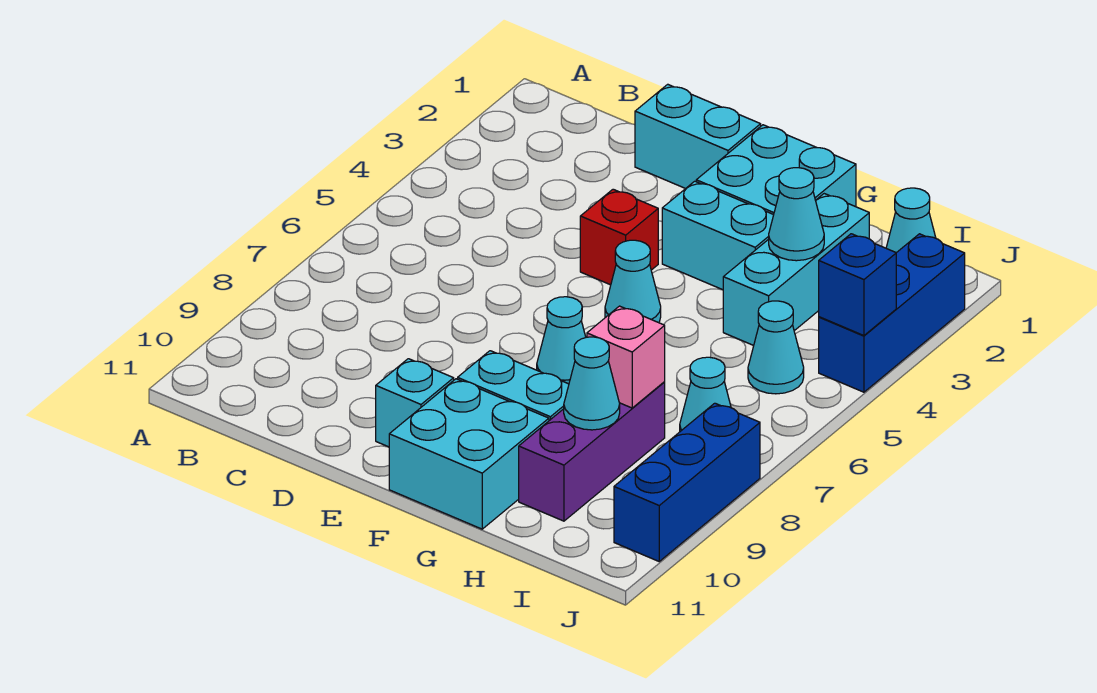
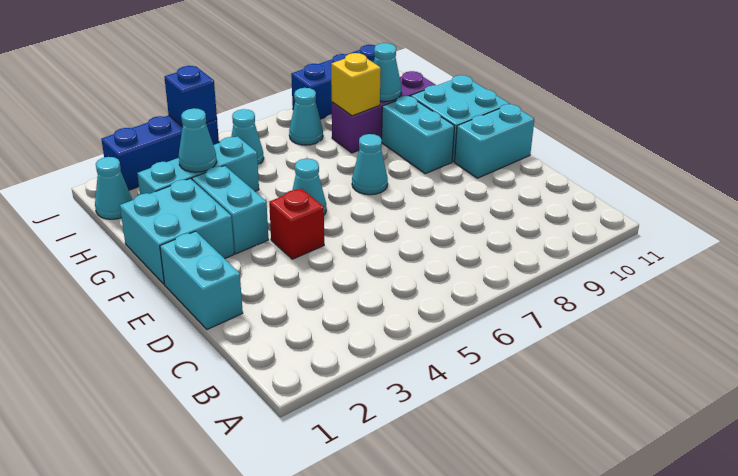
cyan 1x1 brick [376,359,454,447] -> cyan 1x2 brick [455,104,534,178]
pink 1x1 brick [587,306,665,408] -> yellow 1x1 brick [331,53,381,116]

